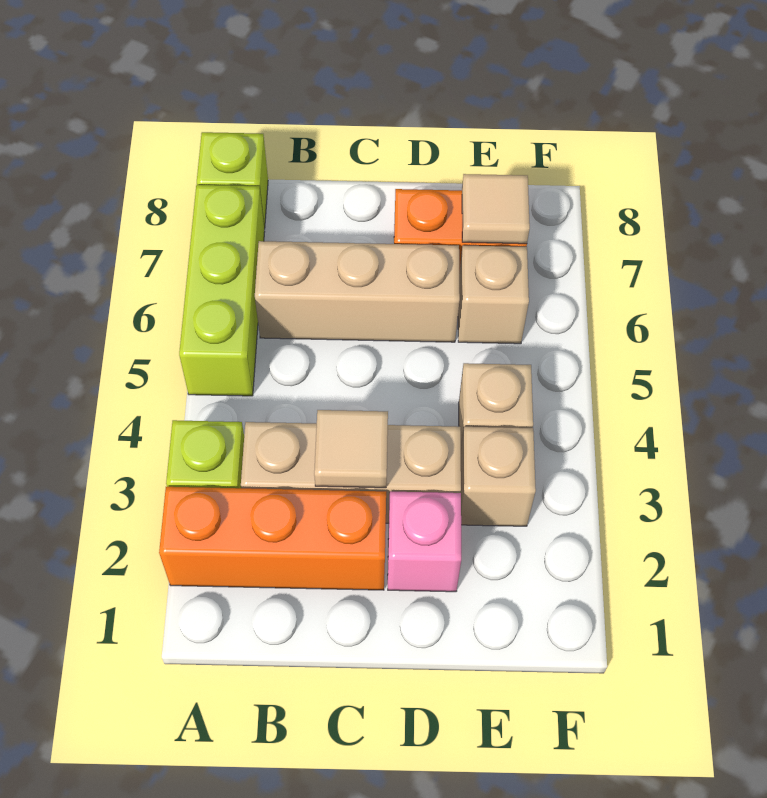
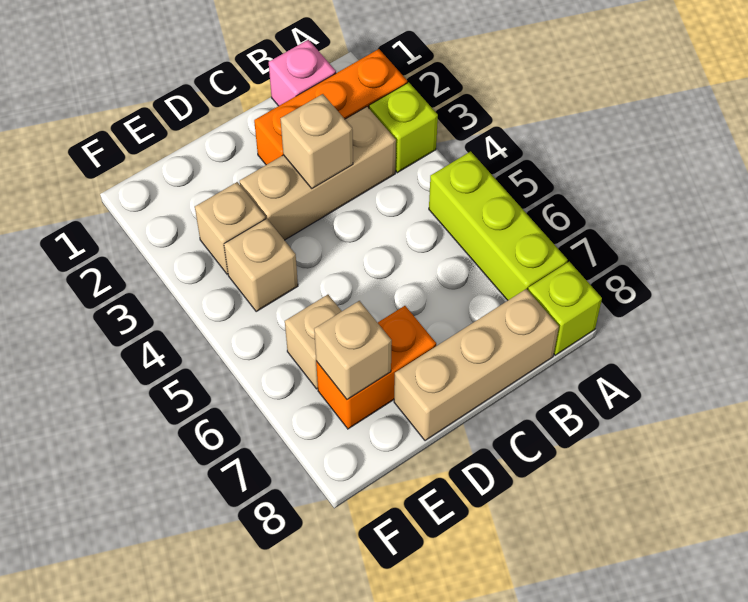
tan 1x3 brick [255,241,460,342] -> tan 1x3 brick moved to [394,289,559,441]
tan 1x1 tile [314,410,388,488] -> tan 1x1 brick [280,94,353,189]
pink 1x1 brick [388,491,461,592] -> pink 1x1 brick moved to [269,40,336,106]
tan 1x1 tile [462,174,530,244] -> tan 1x1 brick [314,301,392,400]

